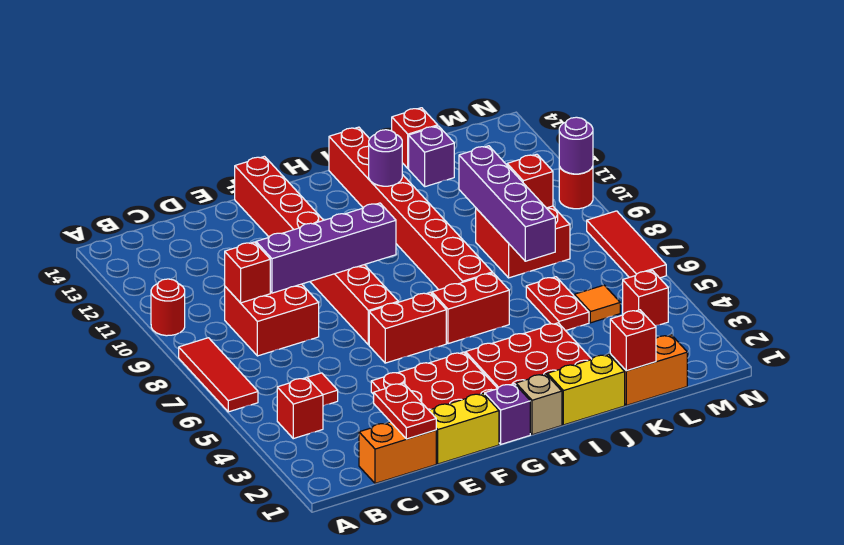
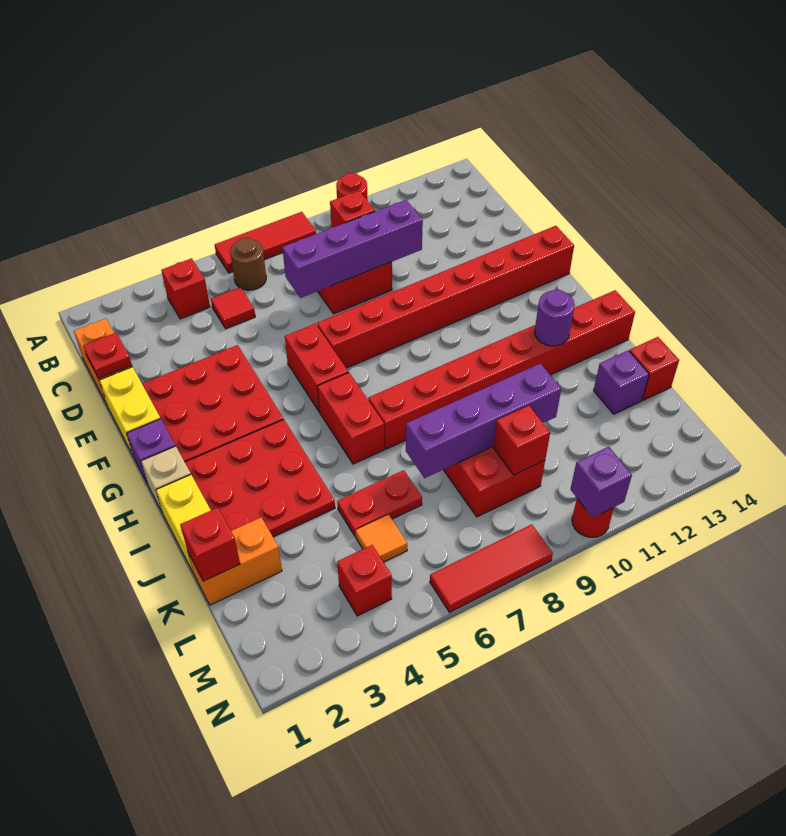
none -> brown 1x1 round brick [230,238,266,290]
red 1x2 plate [374,383,436,439] -> red 1x1 plate [83,333,132,379]
purple 1x4 brick [256,203,396,293] -> purple 1x4 brick turned to [282,200,423,298]
orange 1x2 brick [610,335,687,405] -> orange 1x2 brick turned to [188,518,282,605]
purple 1x1 round brick [559,117,593,174] -> purple 1x1 brick [570,447,632,518]

